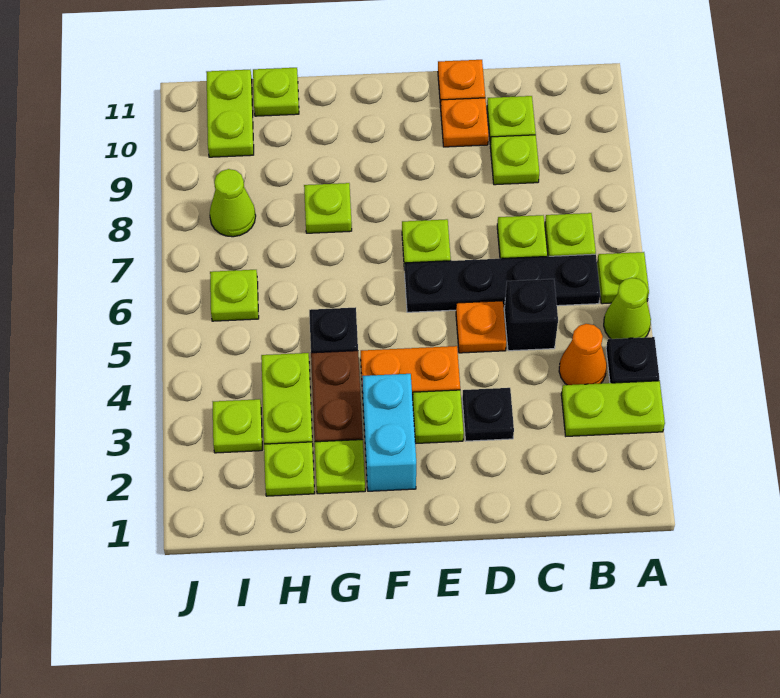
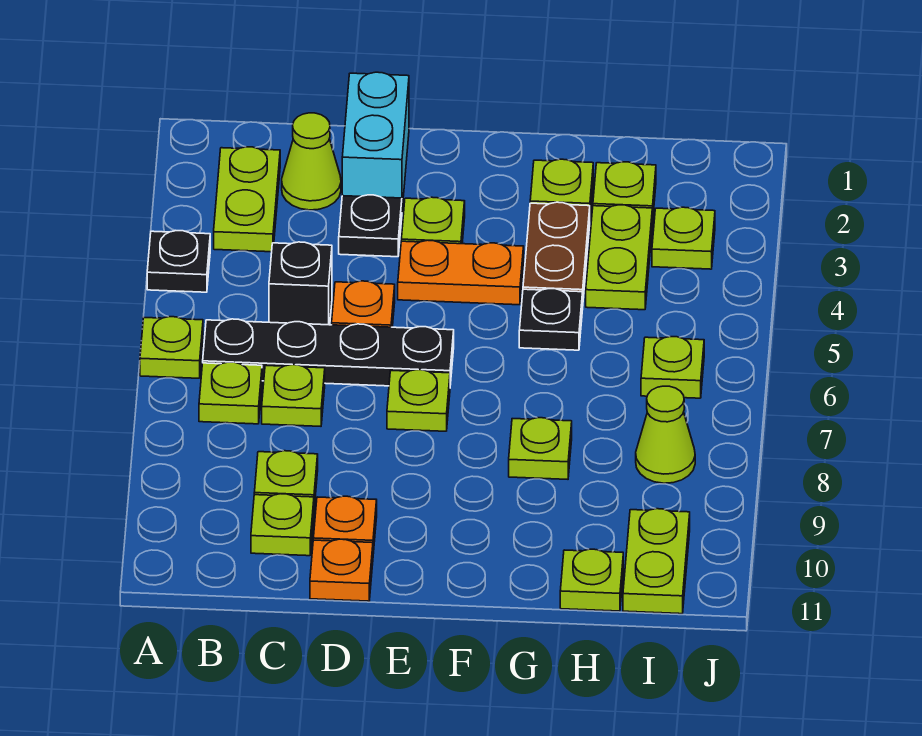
lime 1x2 plate [561,381,665,436] -> lime 1x2 plate turned to [214,147,280,252]
lime 1x1 cone [604,278,651,339] -> lime 1x1 cone moved to [282,113,341,210]
orange 1x1 cone [559,324,607,385] -> none
cyan 1x2 brick [362,374,416,491] -> cyan 1x2 brick moved to [342,72,409,208]

